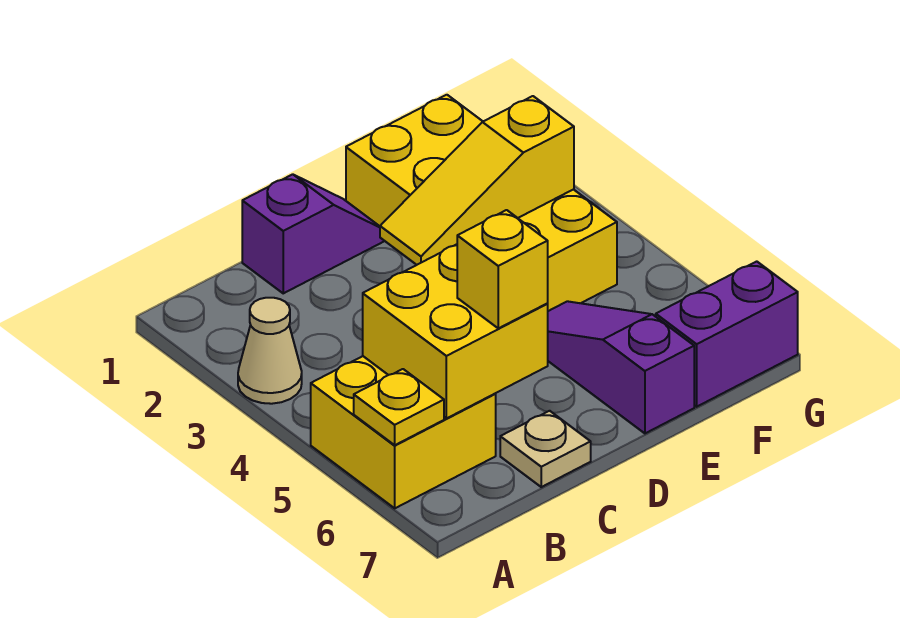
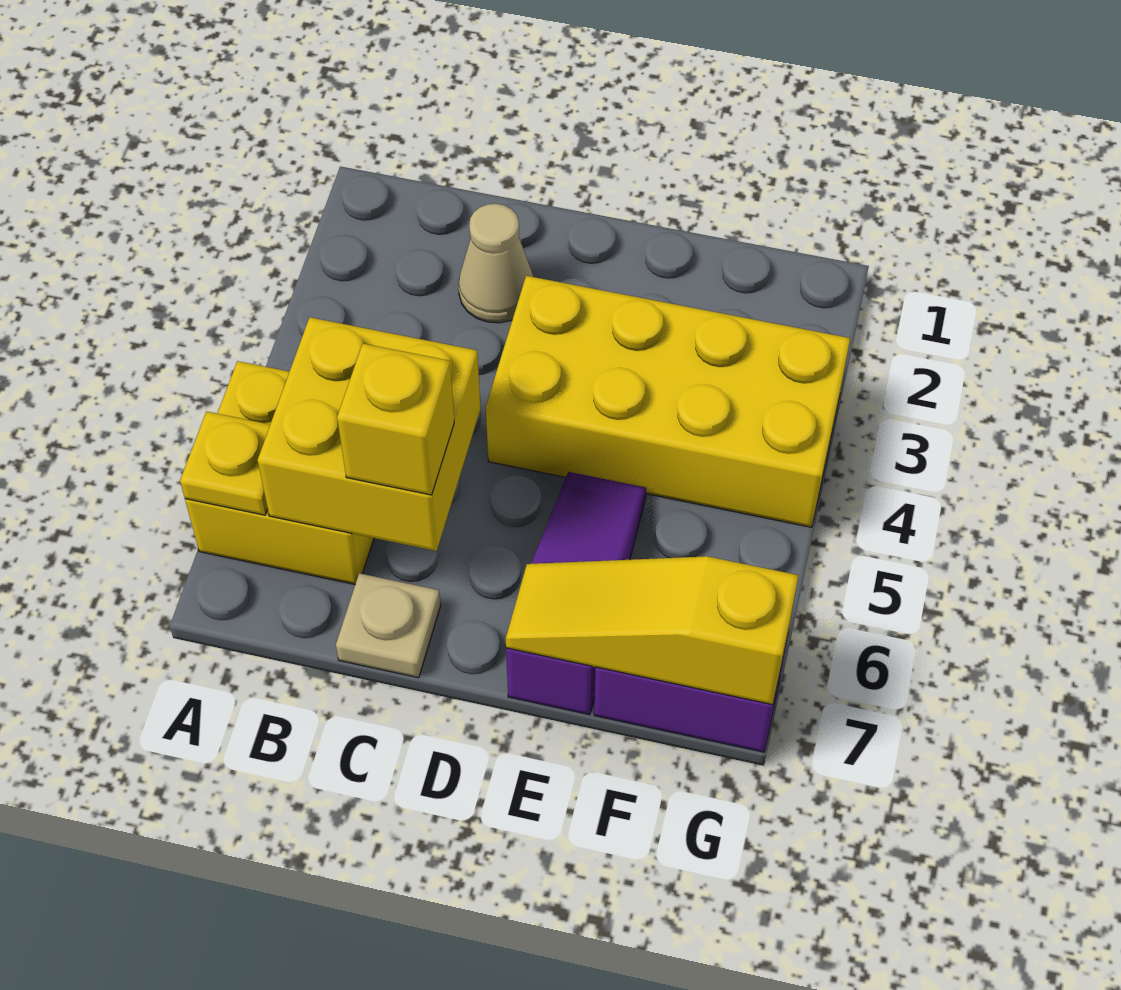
tan 1x1 cone [238,298,302,404] -> tan 1x1 cone moved to [459,204,533,323]
purple 1x2 slope [242,174,384,293] -> none
yellow 1x3 slope [380,96,574,265] -> yellow 1x3 slope moved to [506,556,799,705]
yellow 2x4 brick [346,95,617,311] -> yellow 2x4 brick turned to [486,276,850,527]

